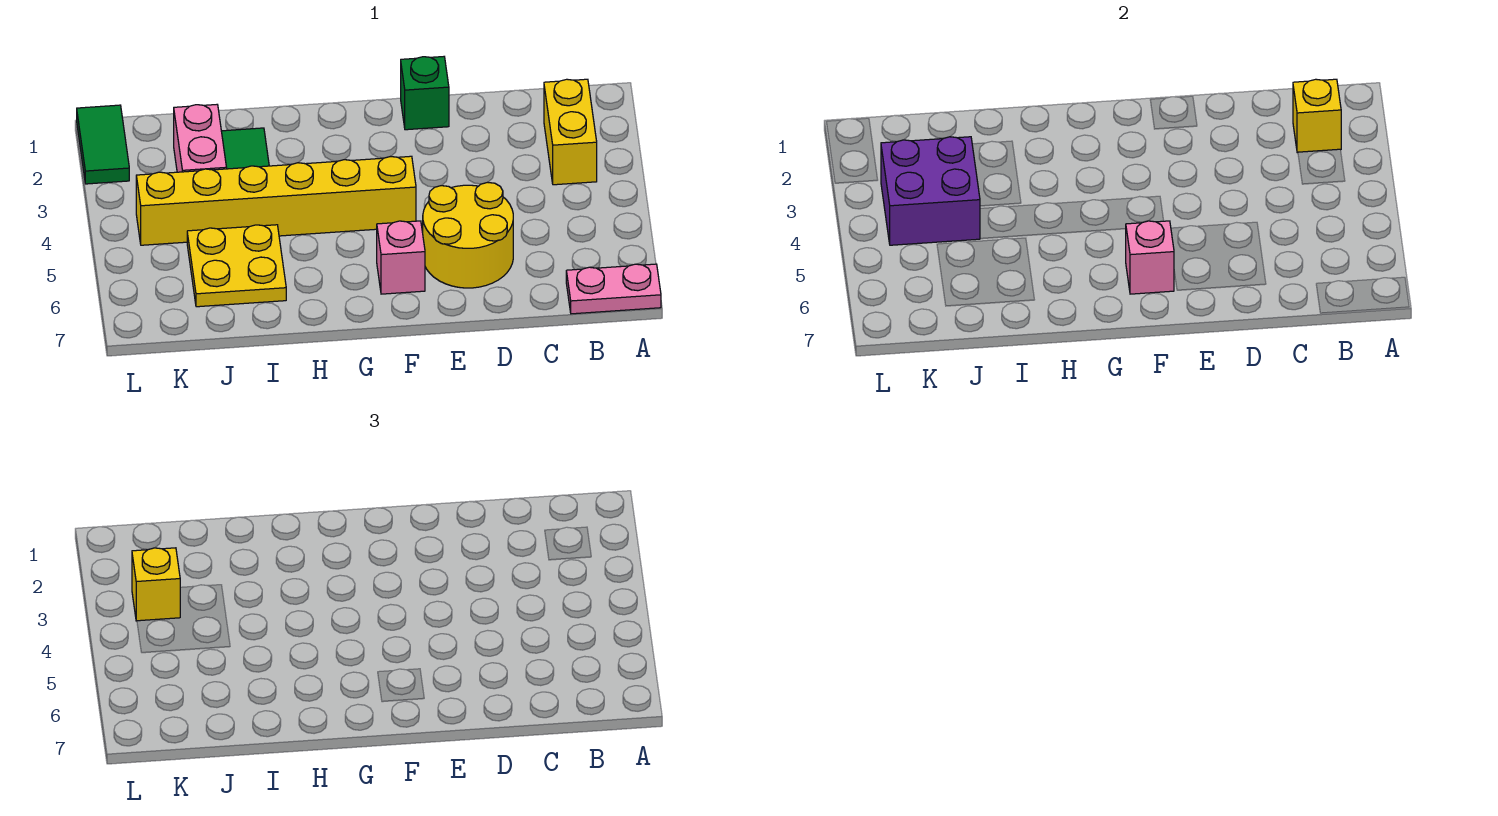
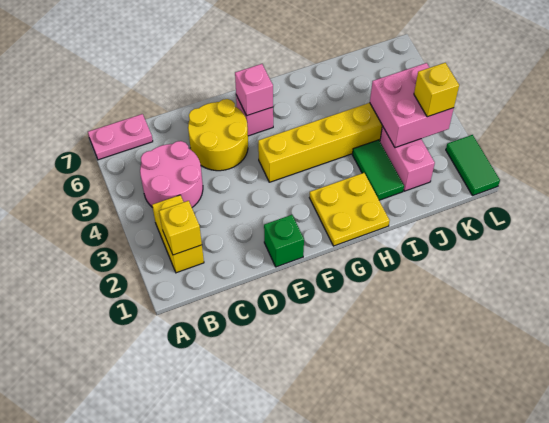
none -> pink 2x2 round brick [140,141,203,208]
yellow 2x2 plate [187,225,286,307] -> yellow 2x2 plate moved to [309,173,390,246]
purple 2x2 brick [881,137,980,245] -> pink 2x2 brick [370,63,454,148]

